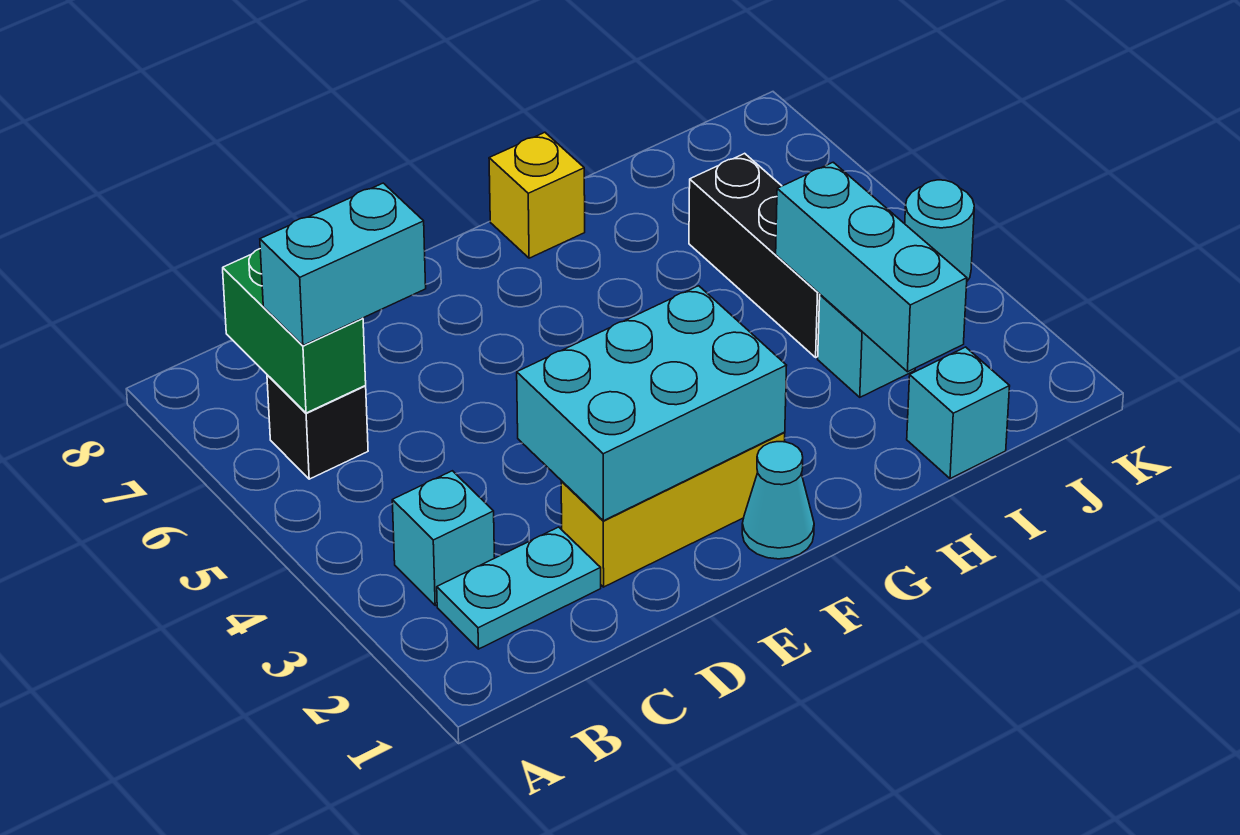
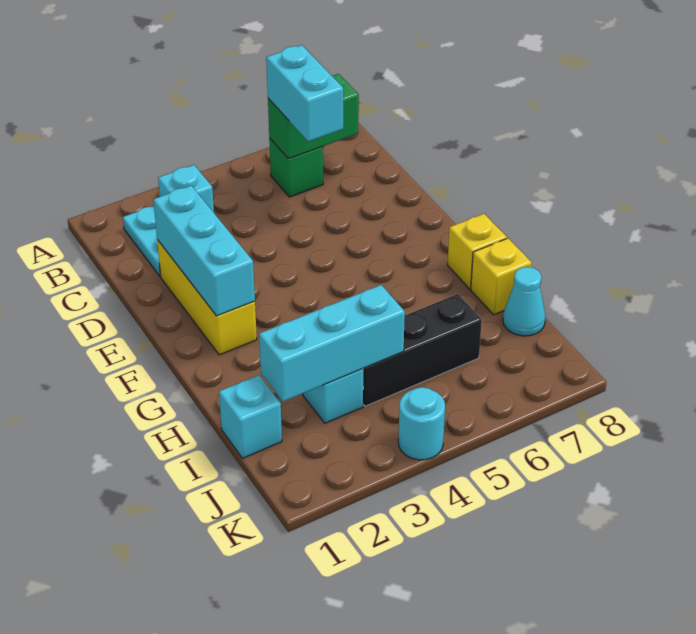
black 1x1 brick [267,375,368,479] -> green 1x1 brick [269,138,323,197]
cyan 2x3 brick [517,286,787,521] -> cyan 1x3 brick [153,186,255,316]
cyan 1x1 cone [742,442,814,559] -> cyan 1x1 cone moved to [503,267,545,336]
none -> yellow 1x1 brick [471,238,532,315]

